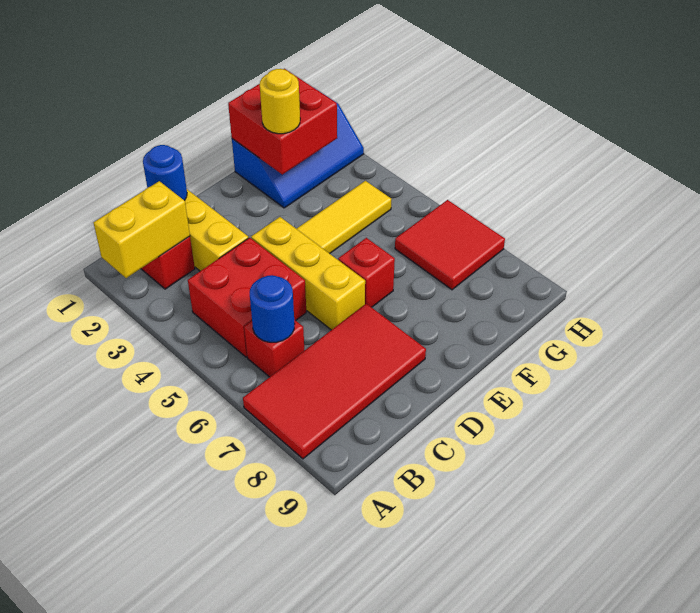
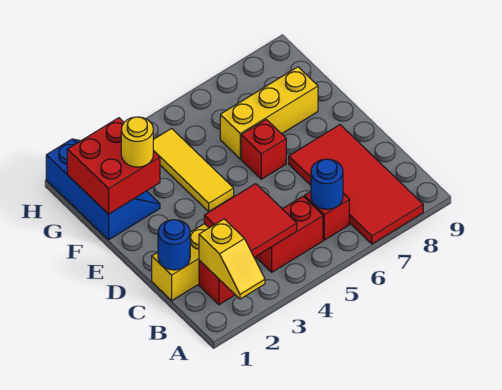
yellow 1x2 brick [94,181,190,278] -> yellow 1x2 slope [199,219,265,299]
red 2x2 brick [188,238,306,357] -> red 1x2 brick [256,197,323,272]
yellow 1x3 brick [251,217,365,330] -> yellow 1x3 brick moved to [220,67,318,159]
red 2x2 tile [395,200,505,290] -> red 2x2 tile moved to [204,184,297,257]

